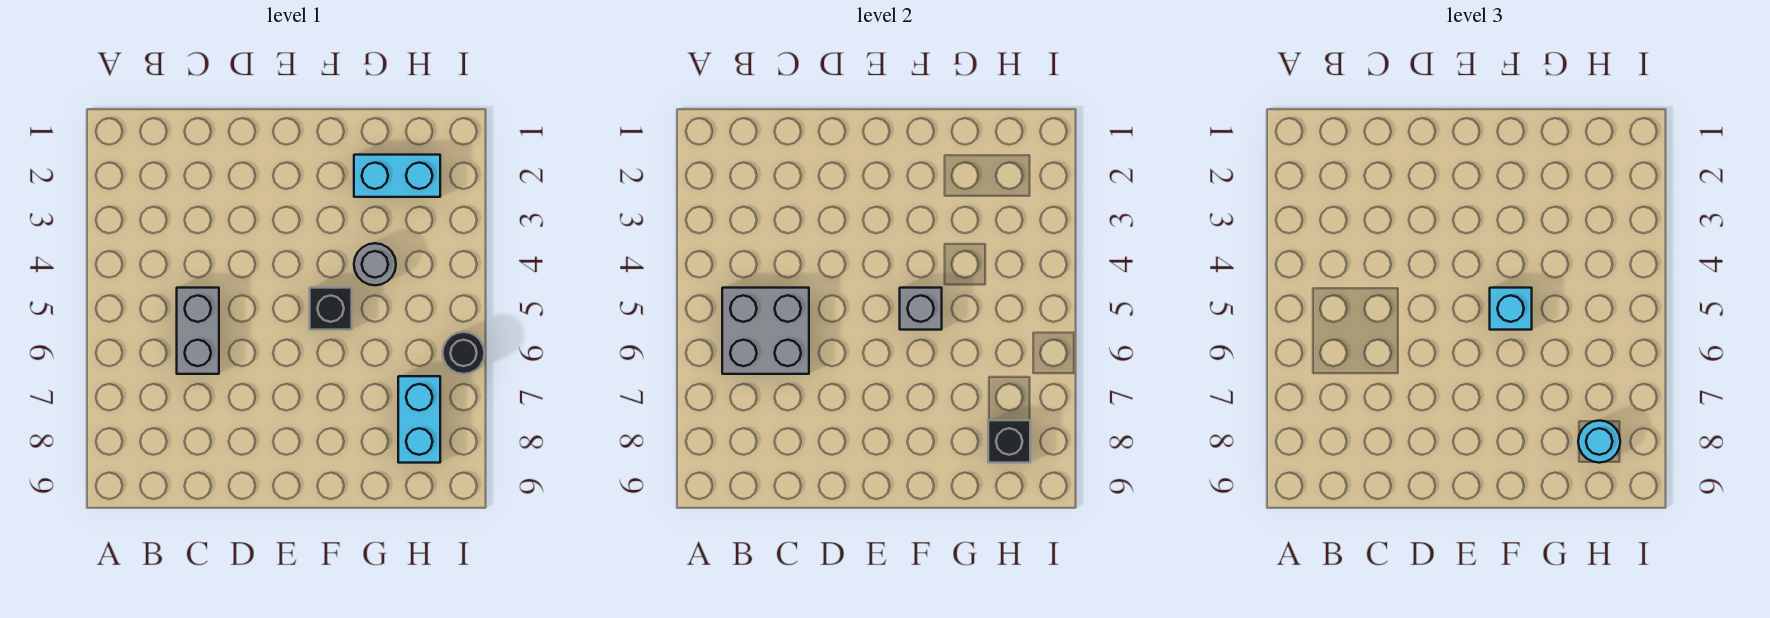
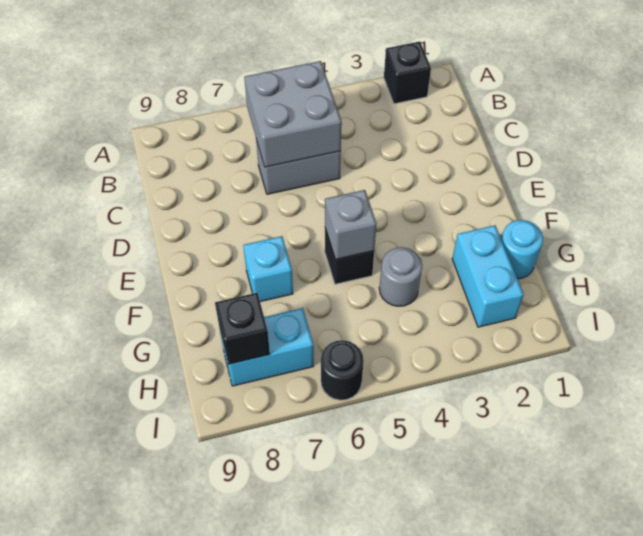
none -> black 1x1 brick [384,41,431,104]
cyan 1x1 brick [1490,288,1532,330] -> cyan 1x1 brick moved to [243,236,293,302]
cyan 1x1 round brick [1578,421,1620,463] -> cyan 1x1 round brick moved to [501,220,543,279]

